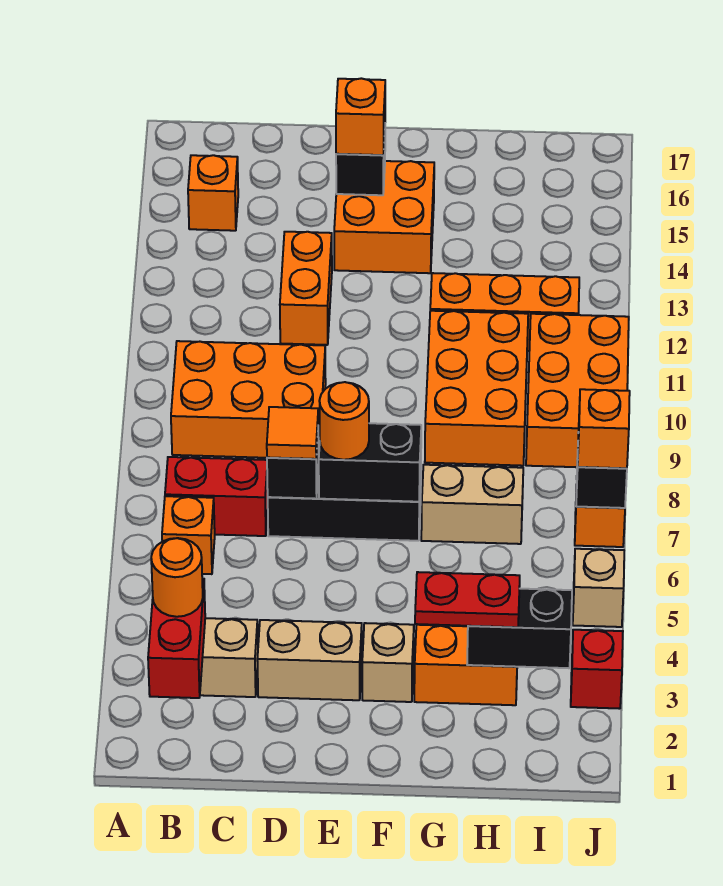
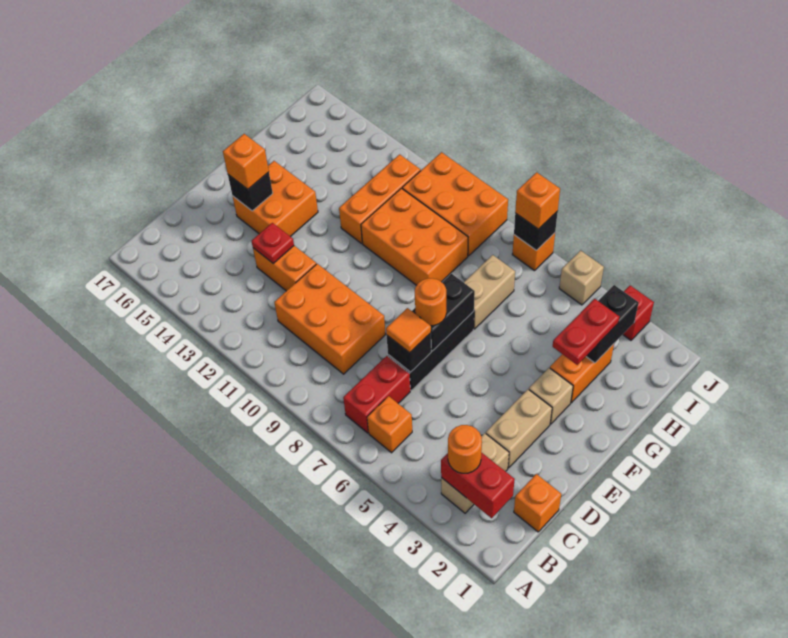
orange 2x3 brick [171,341,326,458] -> orange 2x3 brick turned to [274,264,386,374]
orange 1x1 brick [188,155,238,231] -> orange 1x1 brick moved to [514,474,561,532]
none -> red 1x1 plate [252,223,294,264]

